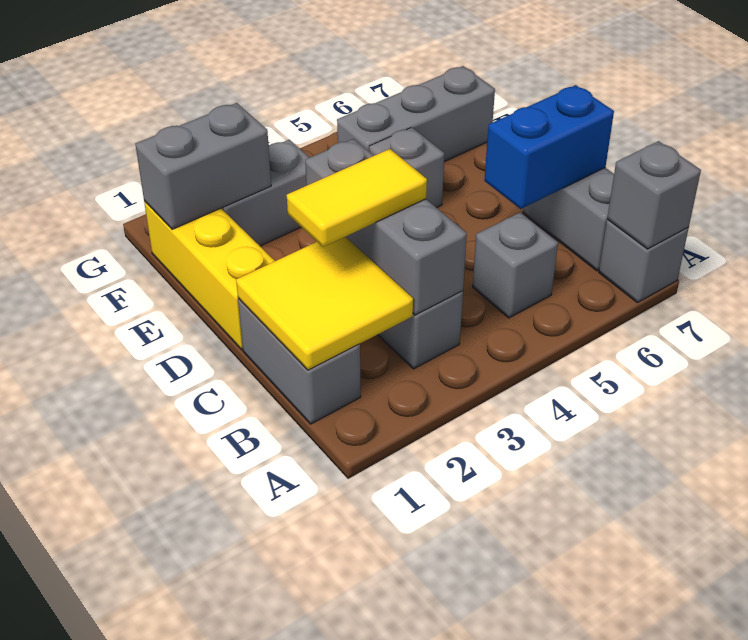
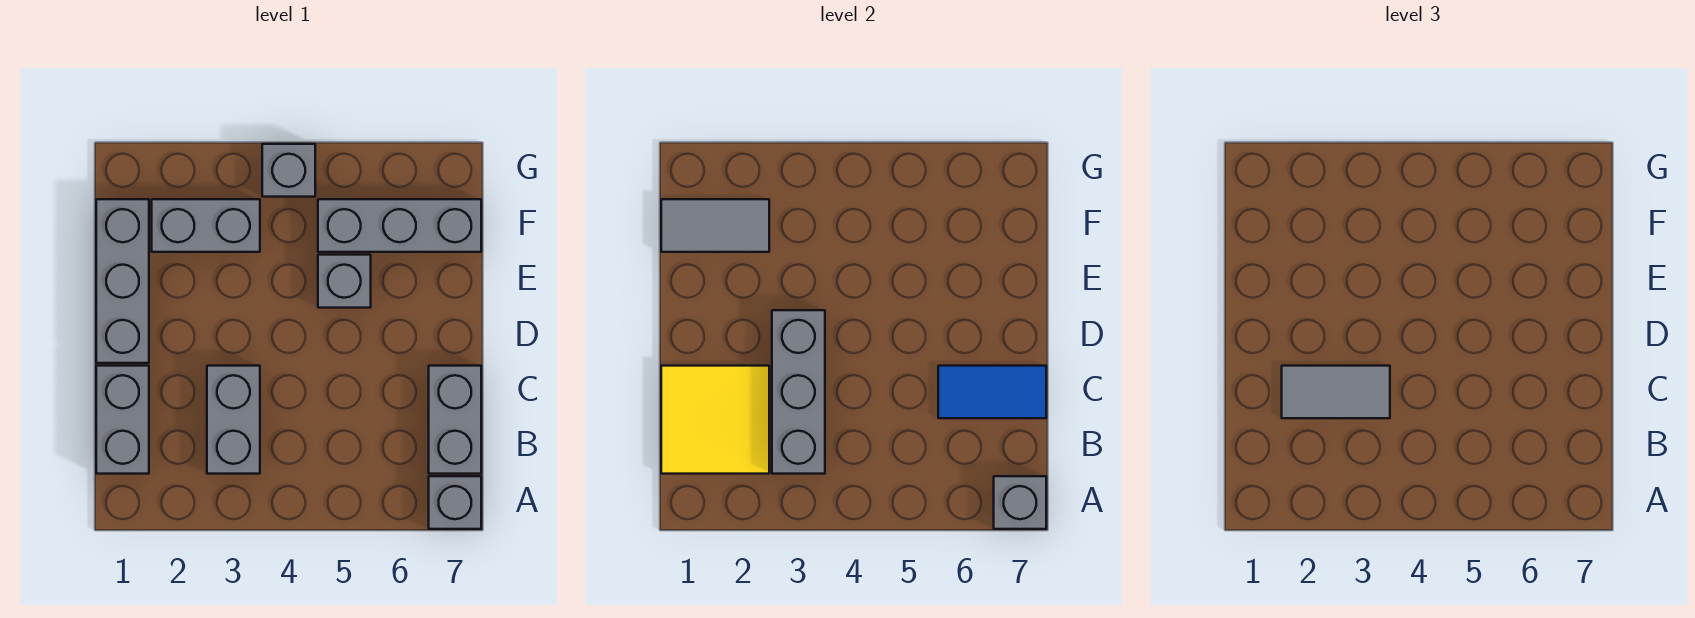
grey 1x1 brick [473,213,558,318] -> grey 1x1 brick moved to [262,144,315,197]
yellow 1x2 tile [287,149,427,247] -> grey 1x2 tile [1282,366,1390,418]
blue 1x2 brick [484,85,614,209] -> blue 1x2 tile [938,366,1046,418]
yellow 1x3 brick [144,201,275,350] -> grey 1x3 brick [96,199,149,363]
grey 1x2 brick [135,103,271,229] -> grey 1x2 tile [661,199,769,252]

